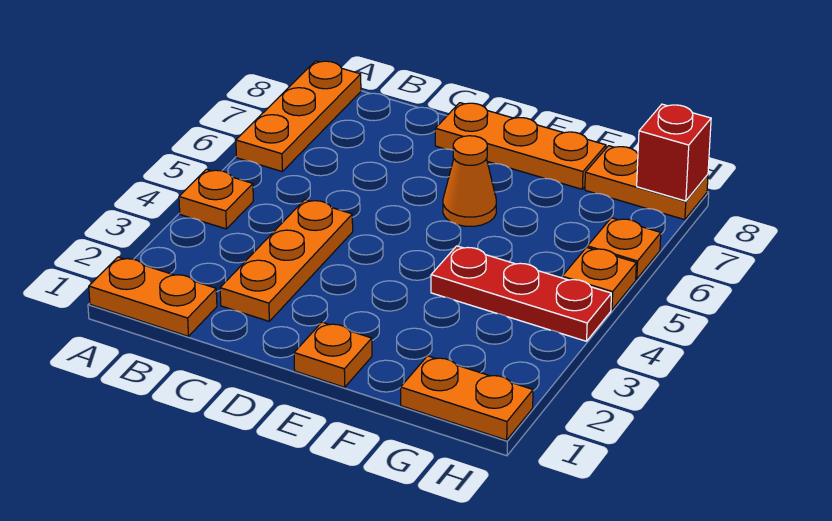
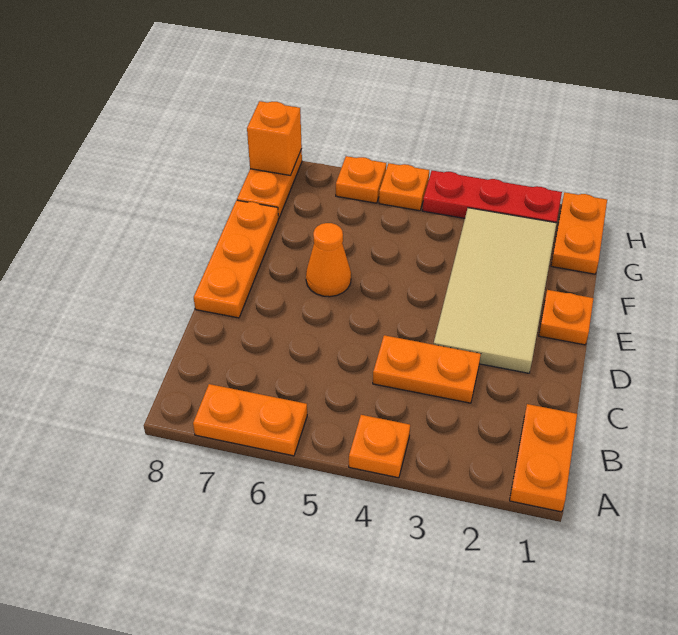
orange 1x3 plate [236,61,361,171] -> orange 1x2 plate [193,384,307,456]
orange 1x3 plate [220,200,353,321] -> orange 1x2 plate [373,335,481,403]
none -> tan 2x4 tile [433,208,556,373]
red 1x3 plate [431,246,611,341] -> red 1x3 plate turned to [422,170,562,223]
red 1x1 brick [637,104,711,201] -> orange 1x1 brick [247,101,302,176]

